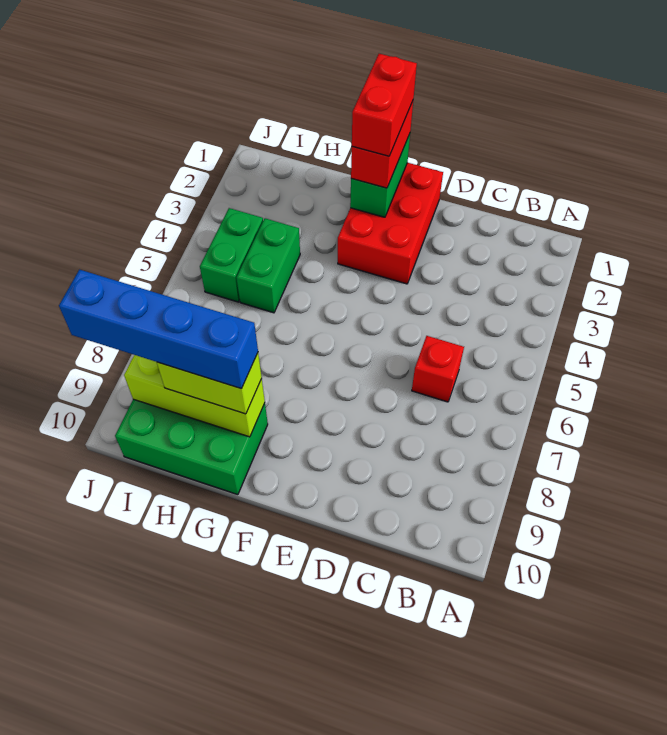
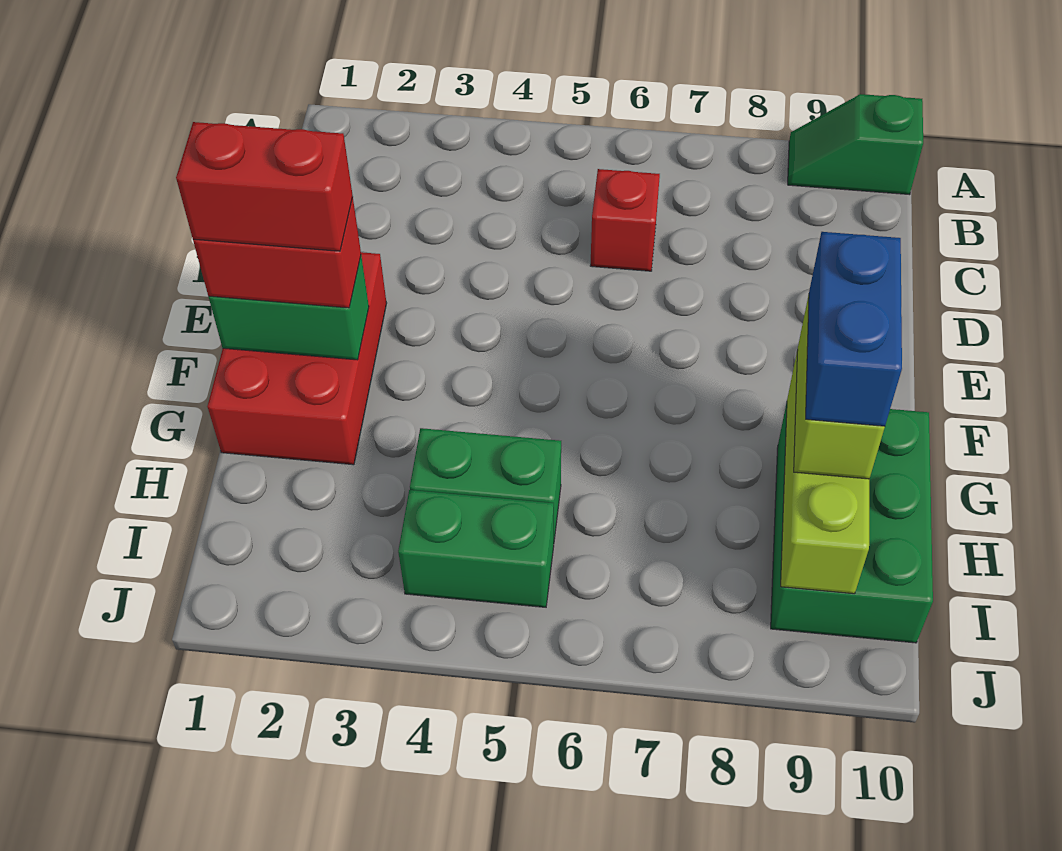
none -> green 1x2 slope [788,94,923,195]
red 2x3 brick [338,163,443,284] -> red 2x3 brick turned to [207,252,387,465]
blue 1x4 brick [59,270,258,389] -> blue 1x2 brick [806,232,902,426]

